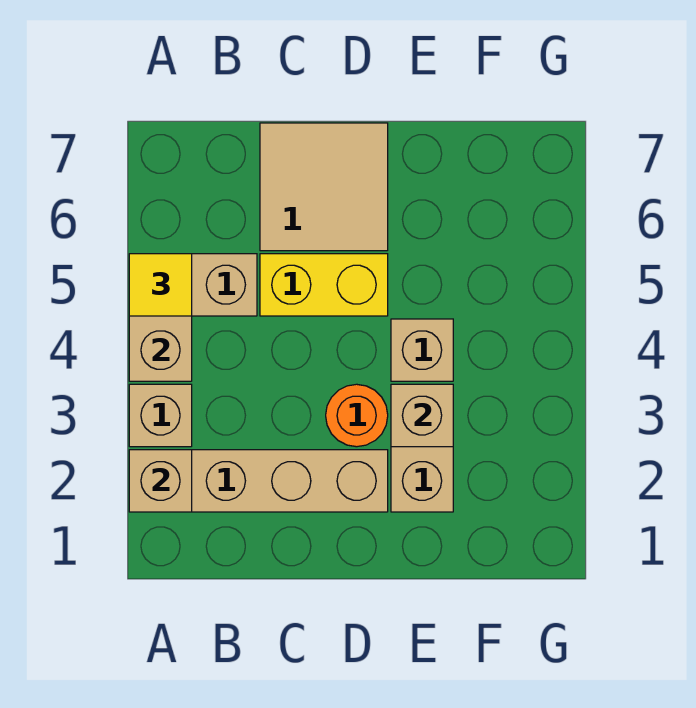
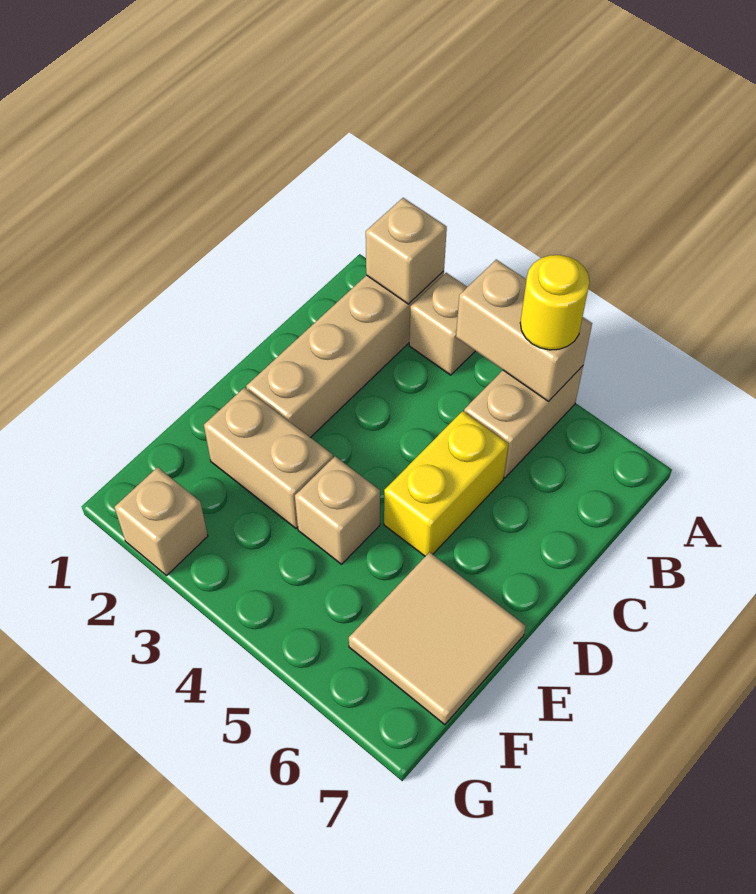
yellow 1x1 tile [129,254,192,316] -> yellow 1x1 round brick [520,255,590,350]
tan 2x2 tile [260,123,388,251] -> tan 2x2 tile moved to [349,552,526,725]
orange 1x1 round brick [326,384,388,447] -> none
tan 1x1 brick [391,384,453,447] -> tan 1x1 brick moved to [115,467,208,576]

